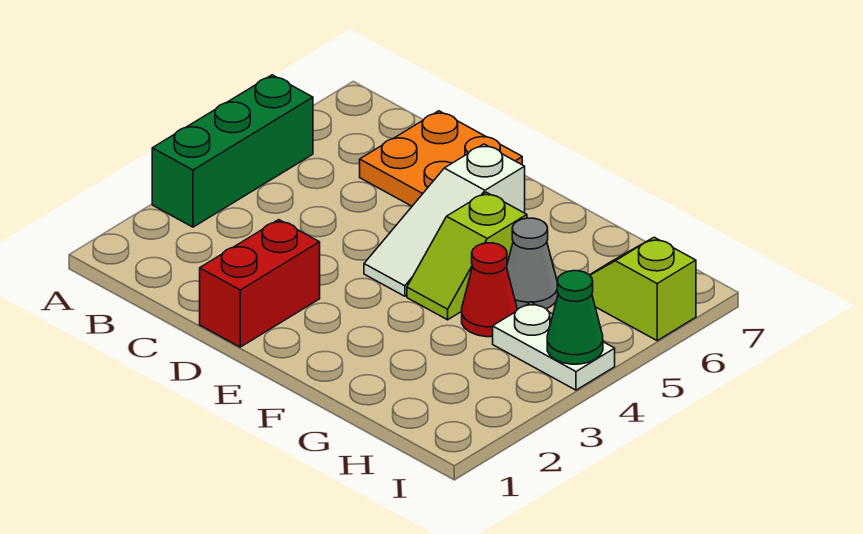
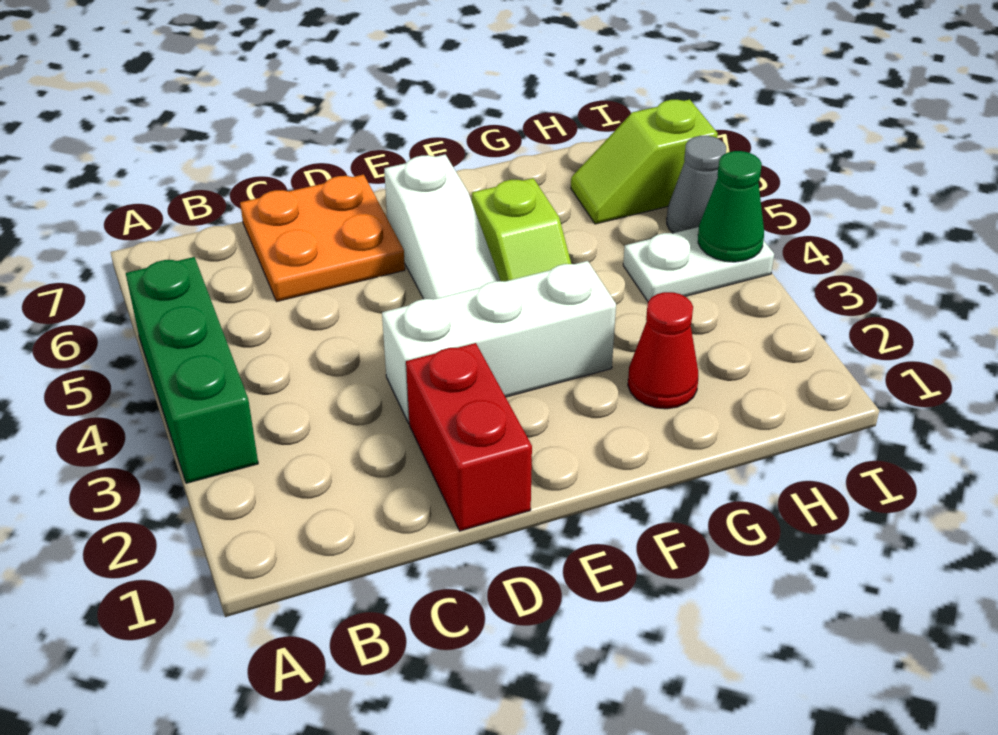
none -> white 1x3 brick [382,261,616,423]
red 1x1 cone [462,243,517,337] -> red 1x1 cone moved to [628,292,698,409]
grey 1x1 cone [507,218,558,310] -> grey 1x1 cone moved to [667,136,726,233]

